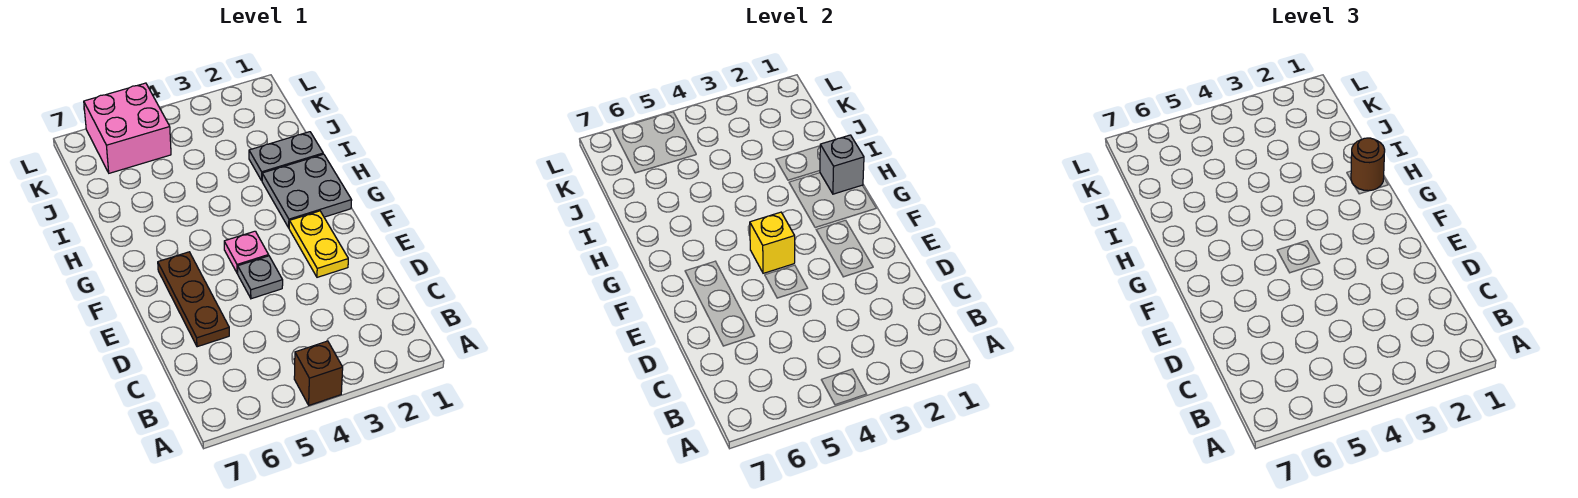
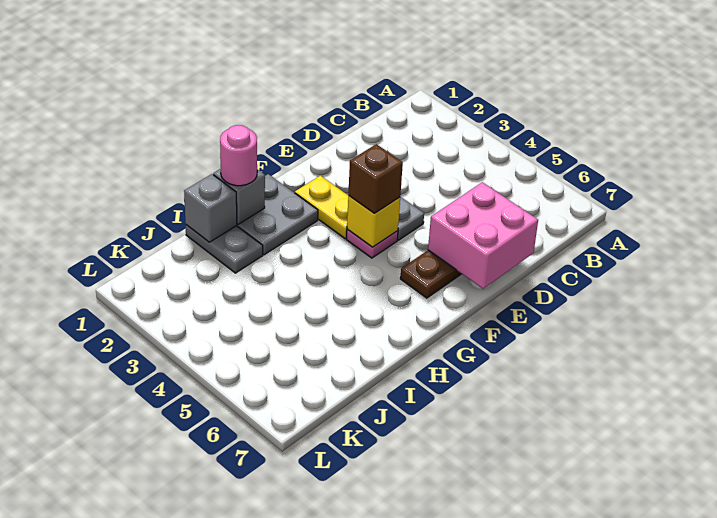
brown 1x1 brick [294,341,343,405] -> brown 1x1 brick moved to [348,144,403,213]
yellow 1x2 plate [289,211,348,277] -> yellow 1x2 plate turned to [295,176,348,239]
brown 1x1 round brick [1351,138,1385,191] -> pink 1x1 round brick [220,125,257,186]
none -> grey 1x1 brick [184,174,237,242]
pink 2x2 brick [84,83,171,173] -> pink 2x2 brick moved to [428,182,538,289]

